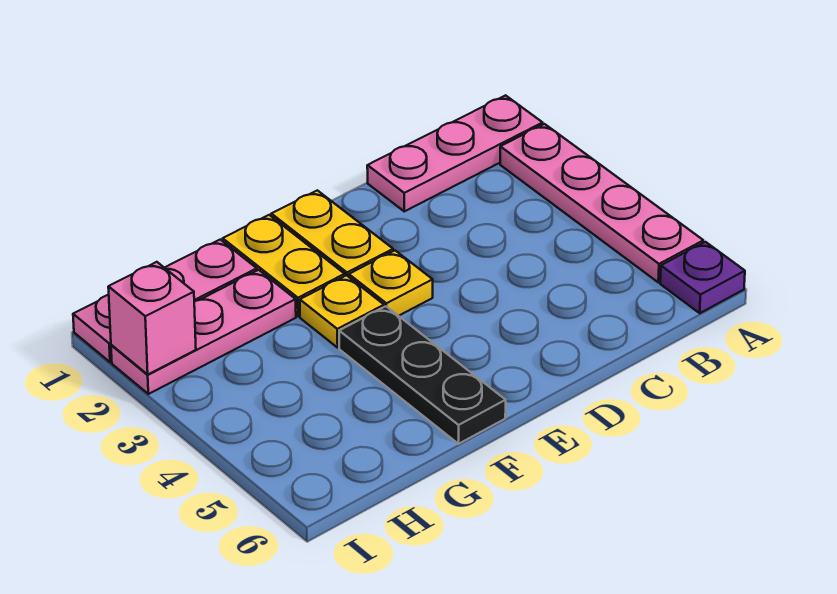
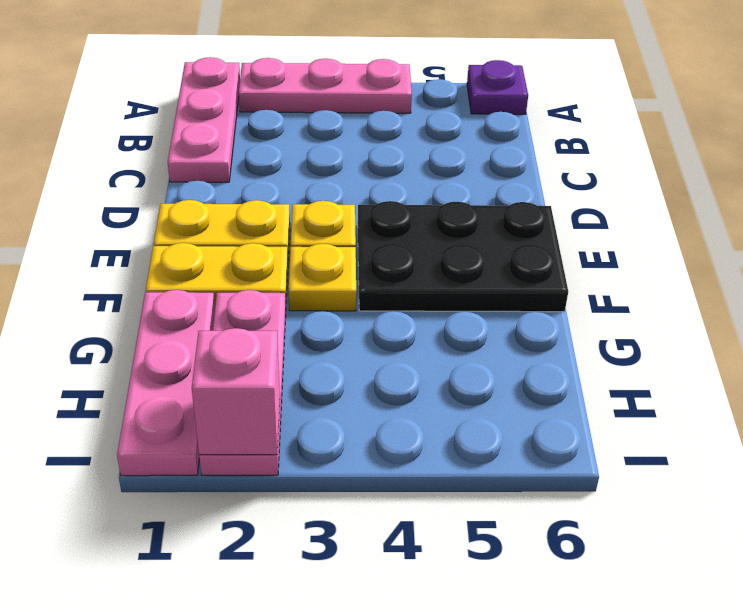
pink 1x4 plate [500,124,703,282] -> pink 1x3 plate [239,58,412,113]
black 1x3 plate [339,306,506,444] -> black 2x3 plate [358,201,568,312]

